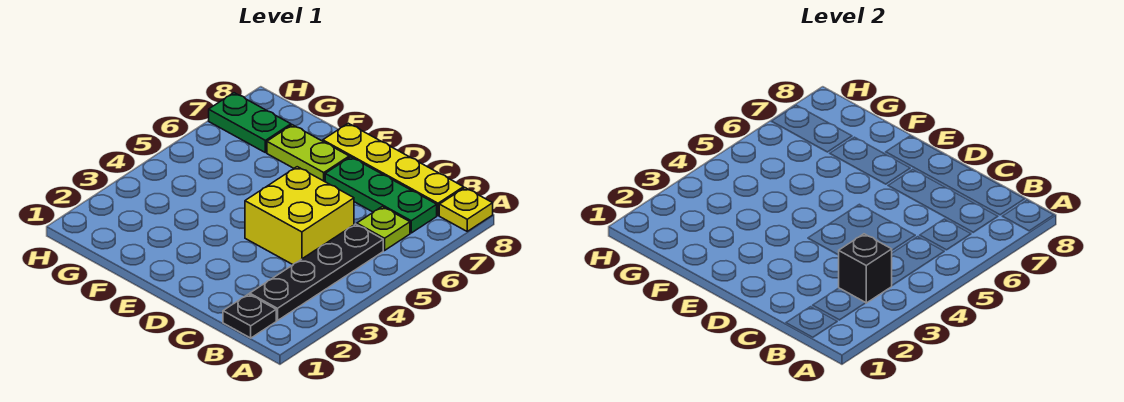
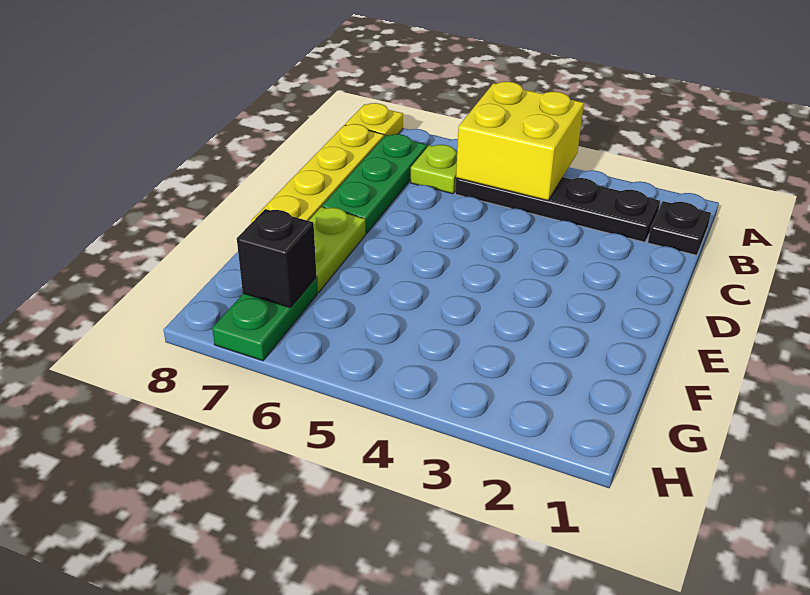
black 1x1 brick [839,234,892,303] -> black 1x1 brick moved to [237,209,317,308]
yellow 2x2 brick [245,167,354,264] -> yellow 2x2 brick moved to [456,82,584,200]

